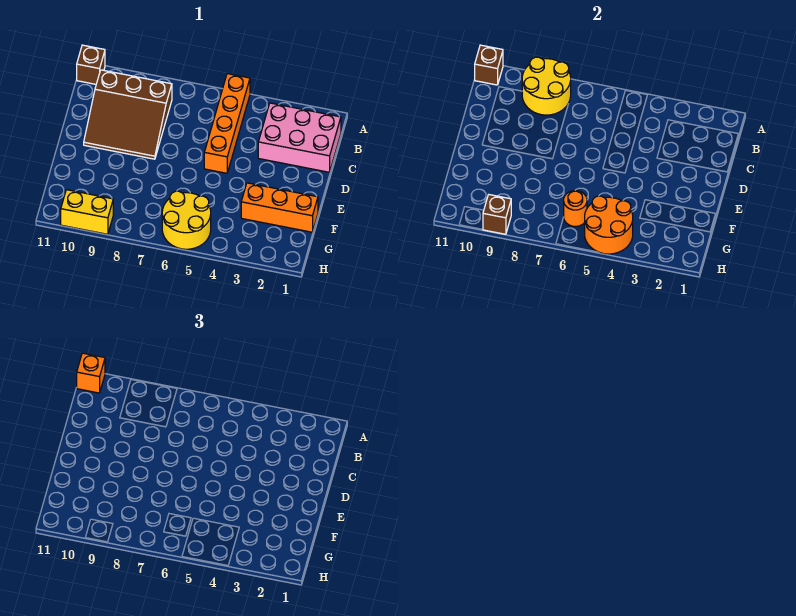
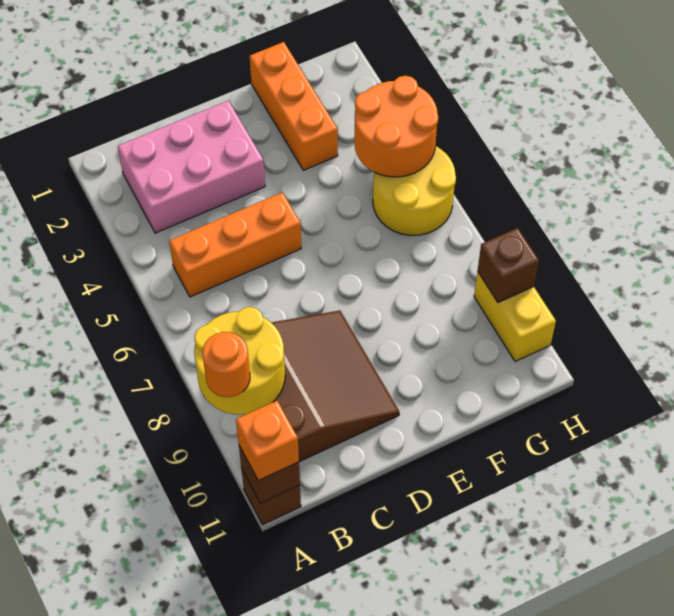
orange 1x4 brick [204,74,250,173] -> orange 1x3 brick [169,192,301,297]
pink 2x3 brick [258,103,341,172] -> pink 2x3 brick turned to [118,100,265,233]
orange 1x1 round brick [564,191,587,226] -> orange 1x1 round brick moved to [203,332,250,397]

